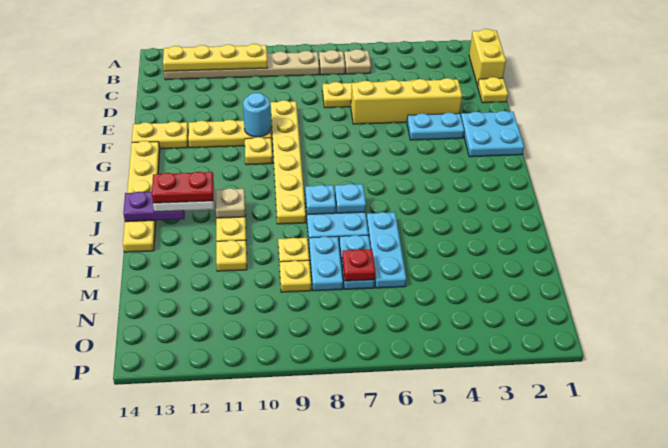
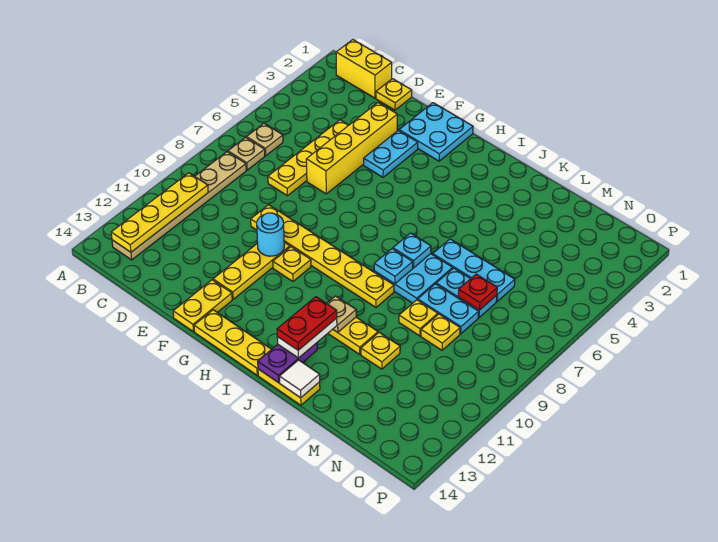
none -> white 1x1 tile [280,360,320,398]

